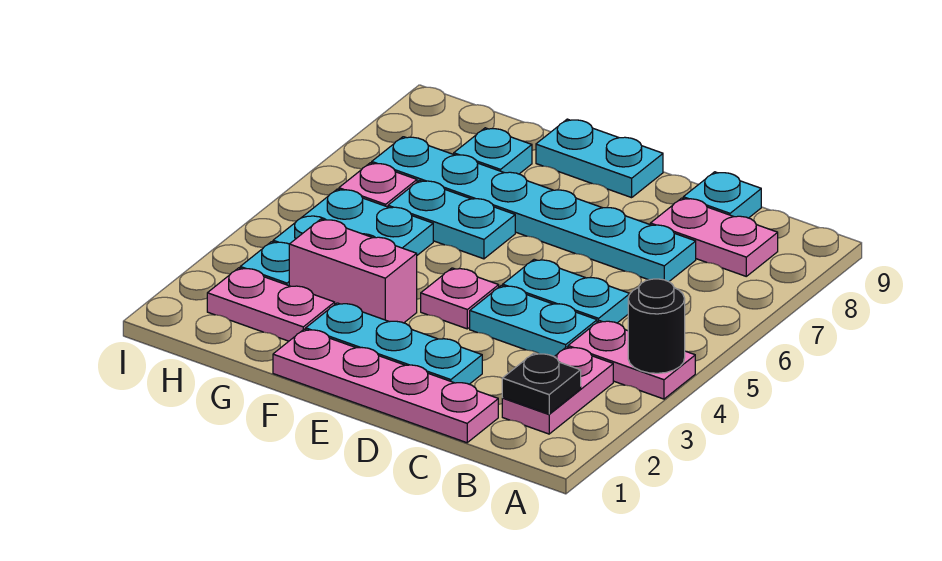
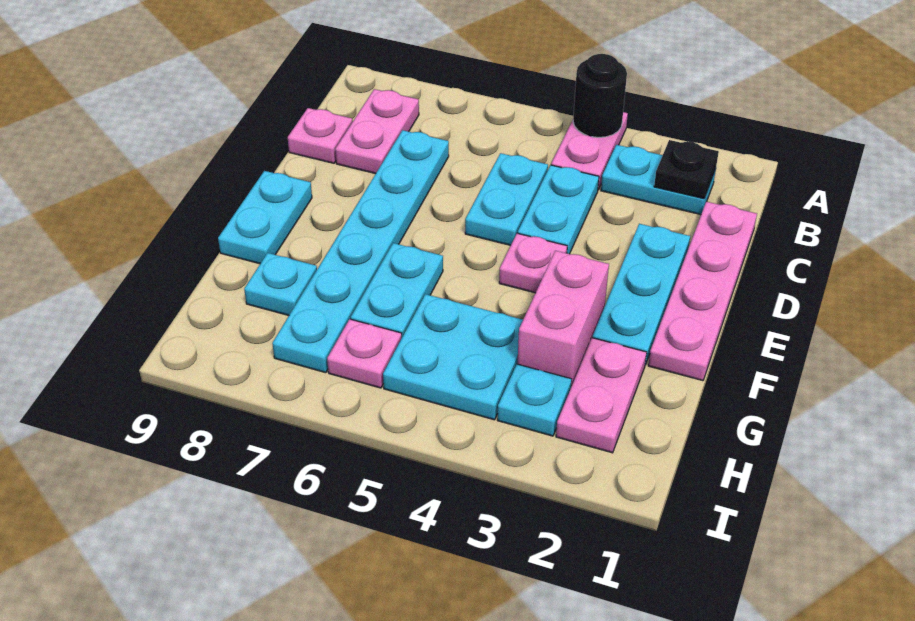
pink 1x2 plate [502,347,613,434] -> cyan 1x2 plate [601,145,716,215]
cyan 1x1 plate [683,172,761,218] -> pink 1x1 plate [288,108,353,163]

